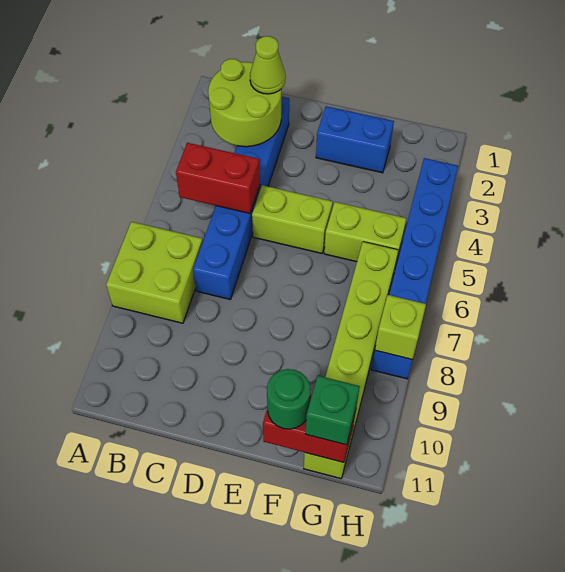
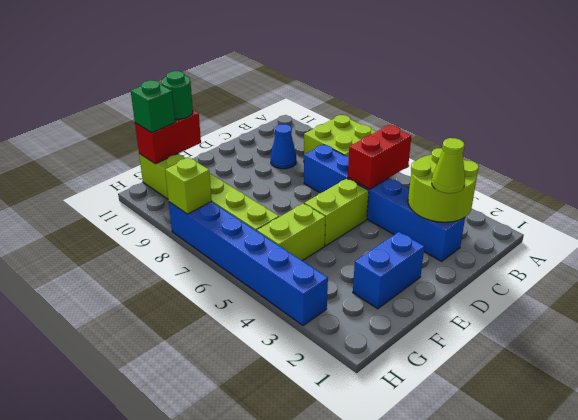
none -> blue 1x1 cone [271,124,296,169]

